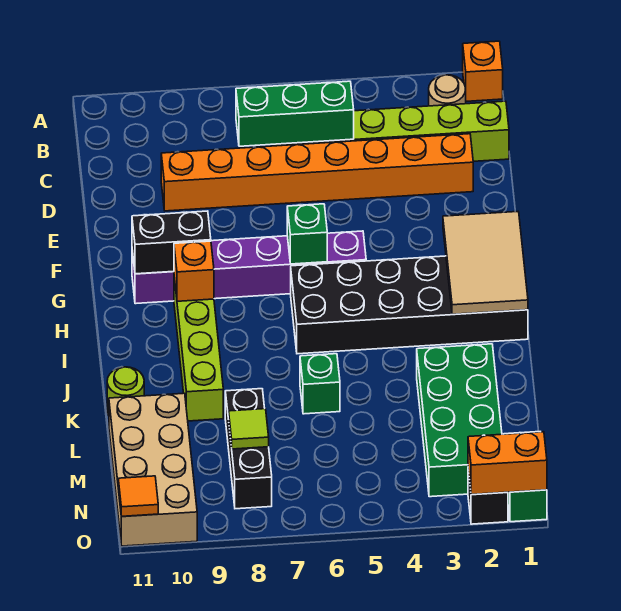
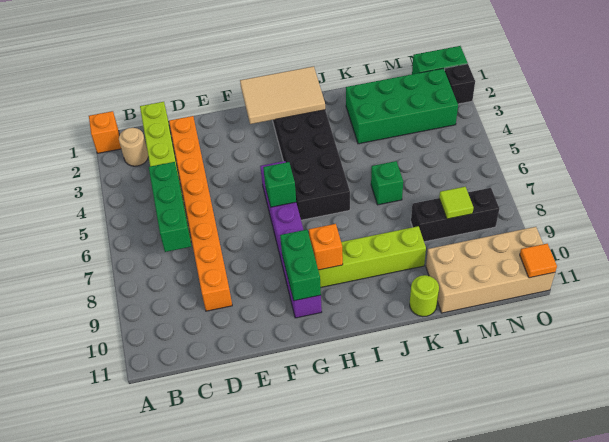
black 1x2 brick [132,211,211,274] -> green 1x2 brick [280,230,321,301]
orange 1x2 brick [468,432,547,495] -> none

